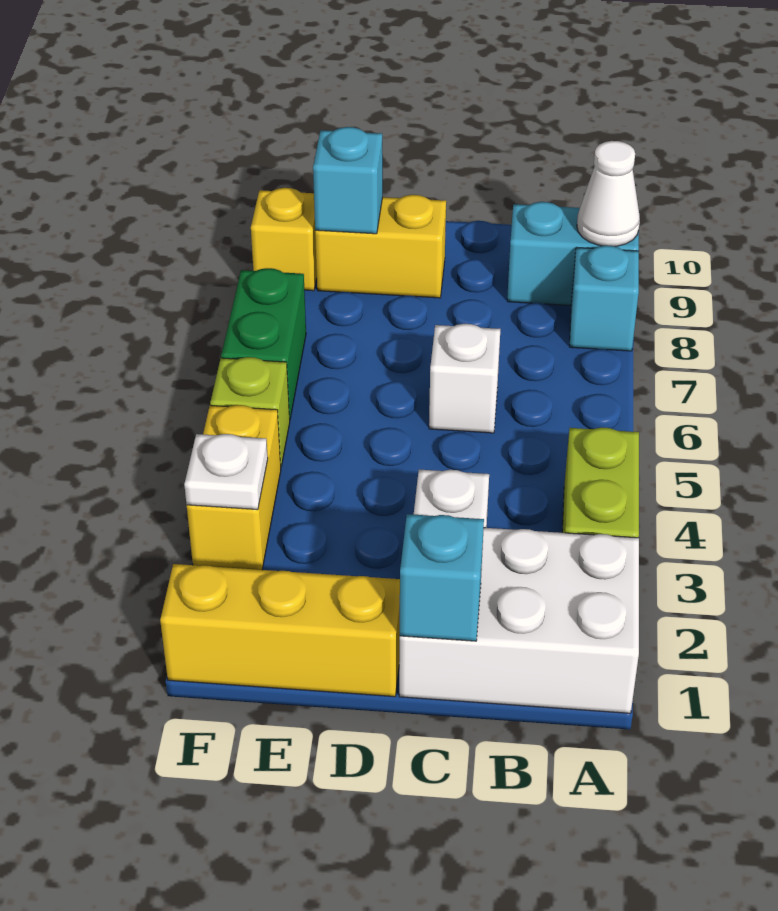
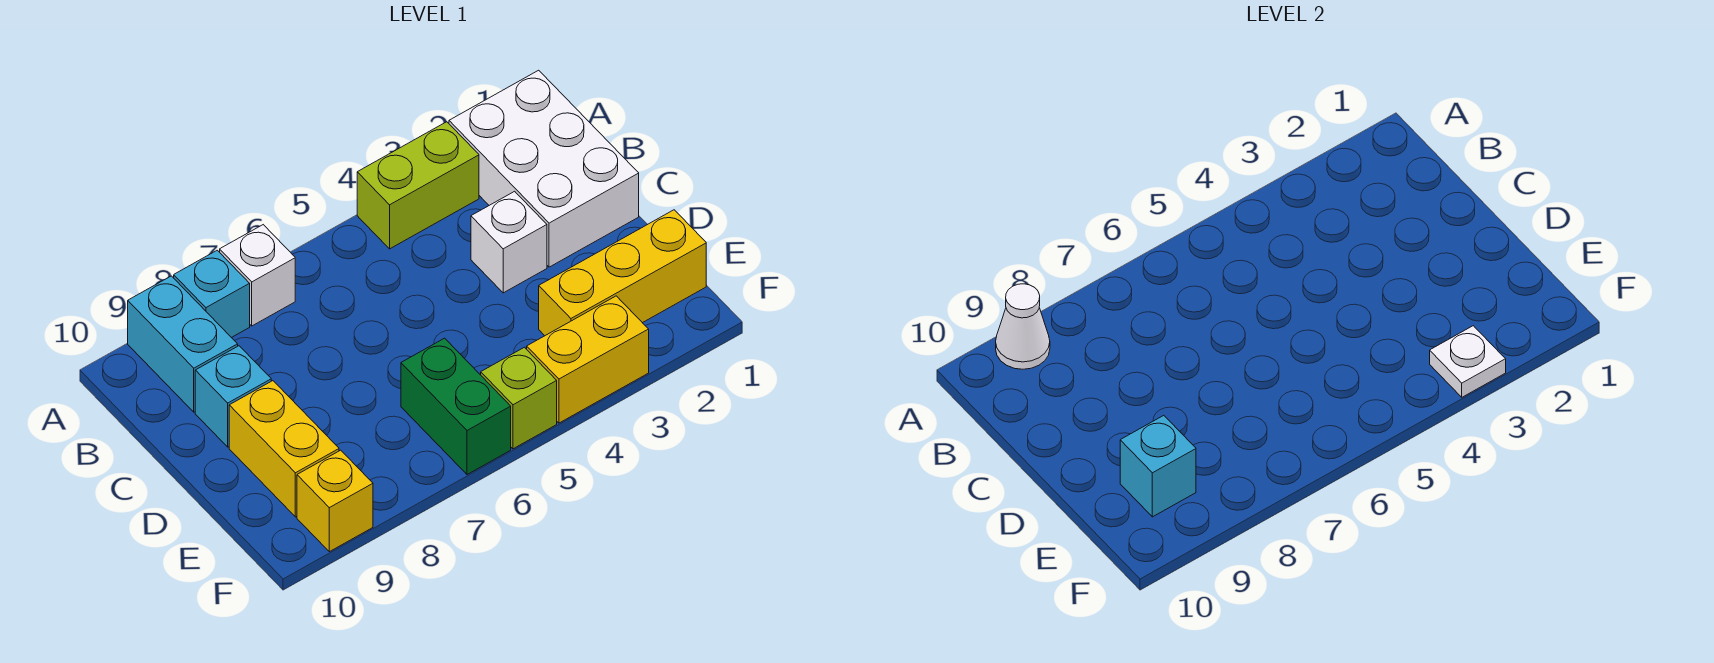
cyan 1x1 brick [400,514,484,641] -> cyan 1x1 brick moved to [195,346,271,447]
white 1x1 brick [429,324,500,433] -> white 1x1 brick moved to [220,225,295,326]
yellow 1x3 brick [160,564,400,697] -> yellow 1x3 brick turned to [539,210,706,336]
green 1x2 brick [221,268,306,418] -> green 1x2 brick turned to [401,338,511,475]

